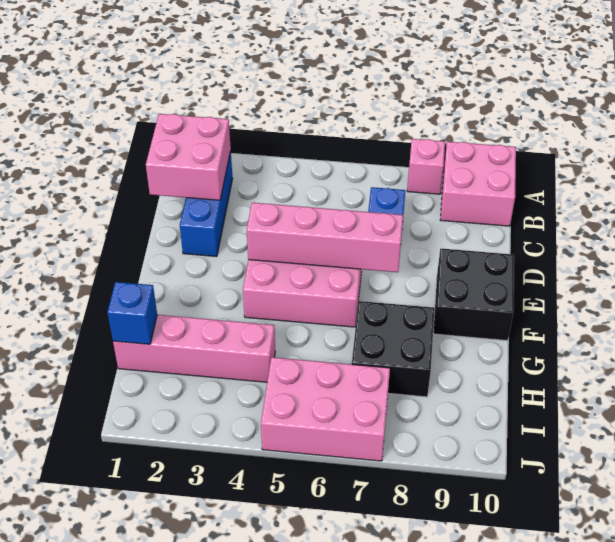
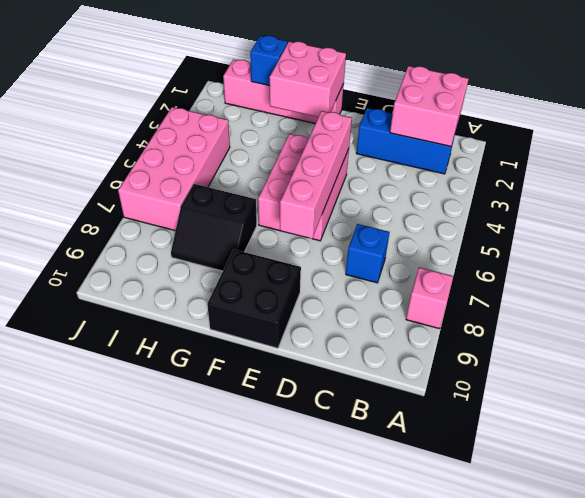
pink 2x2 brick [440,142,516,226] -> pink 2x2 brick moved to [270,42,346,117]
black 2x2 brick [352,301,435,397] -> black 2x2 slope [171,184,257,271]
pink 1x4 brick [113,315,275,382] -> pink 1x4 brick turned to [223,59,344,124]
pink 2x3 brick [261,357,390,461] -> pink 2x4 brick [118,107,230,231]

